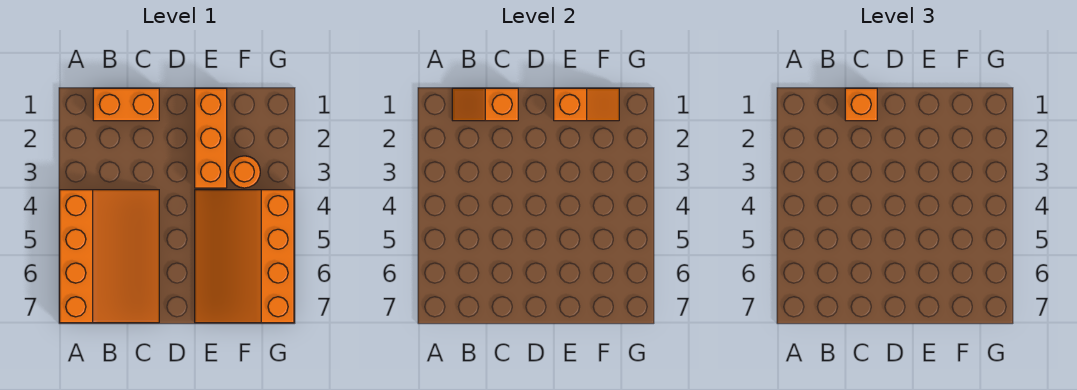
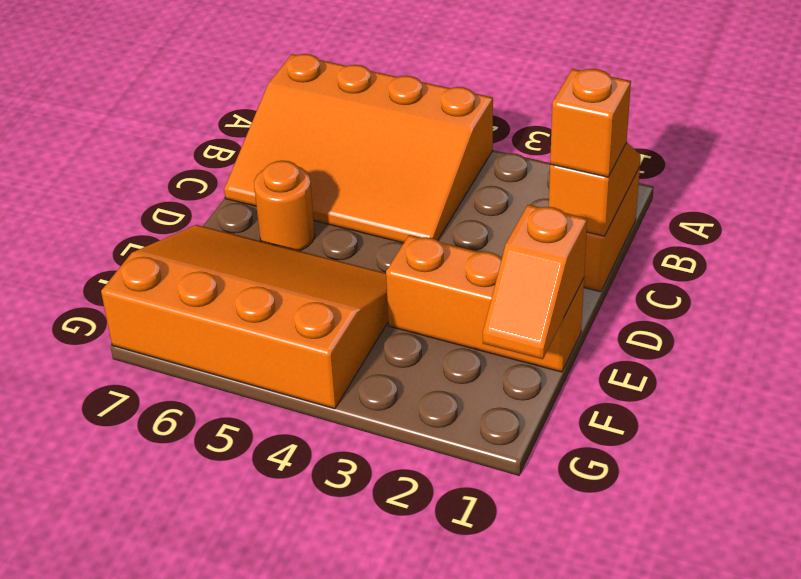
orange 1x1 round brick [228,156,260,188] -> orange 1x1 round brick moved to [254,161,315,251]

